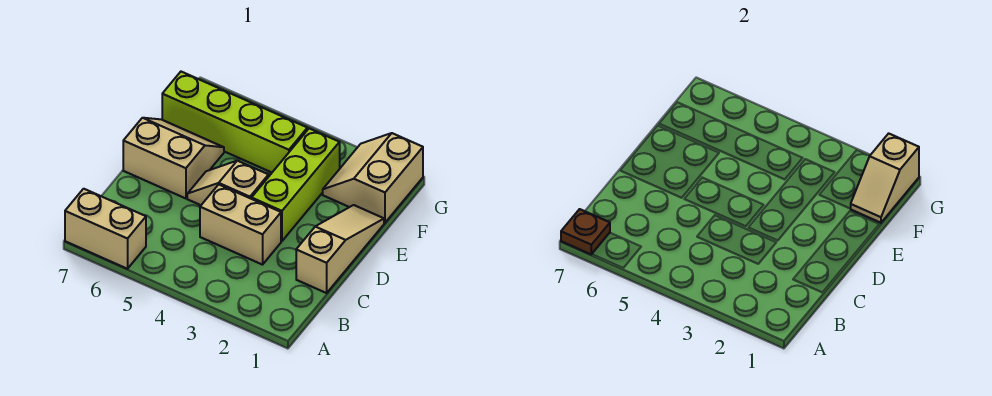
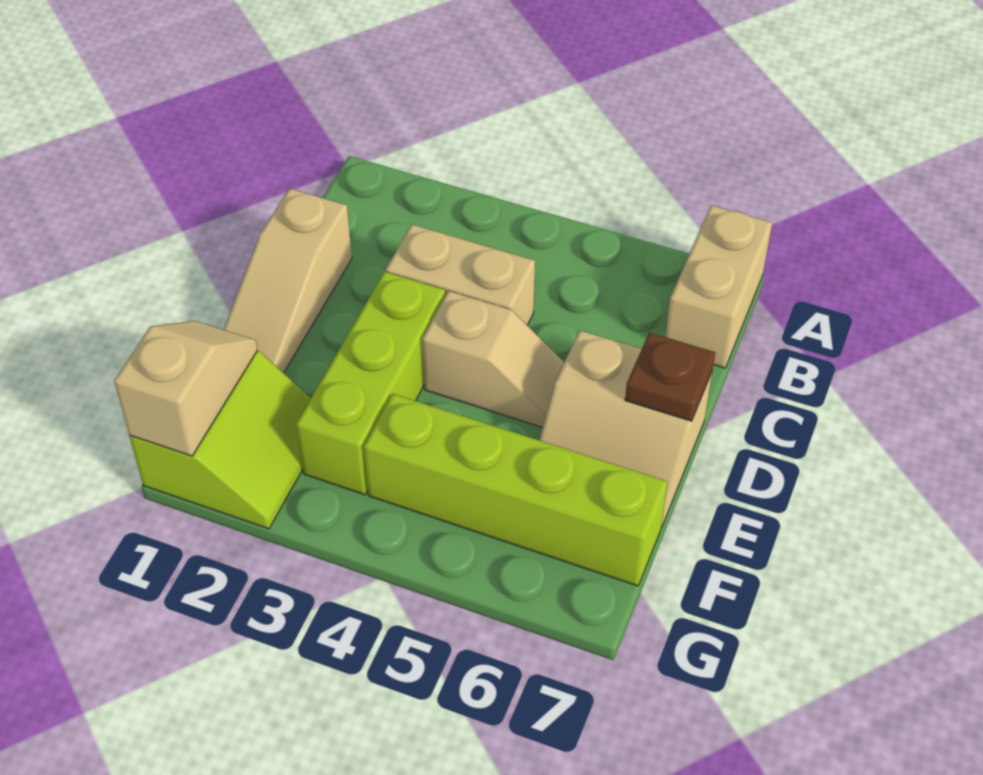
tan 1x2 brick [65,189,146,269] -> tan 1x2 brick turned to [666,205,772,368]
brown 1x1 plate [561,209,610,254] -> brown 1x1 plate moved to [625,332,715,421]
tan 2x2 slope [323,133,423,223] -> lime 2x2 slope [130,351,311,529]

